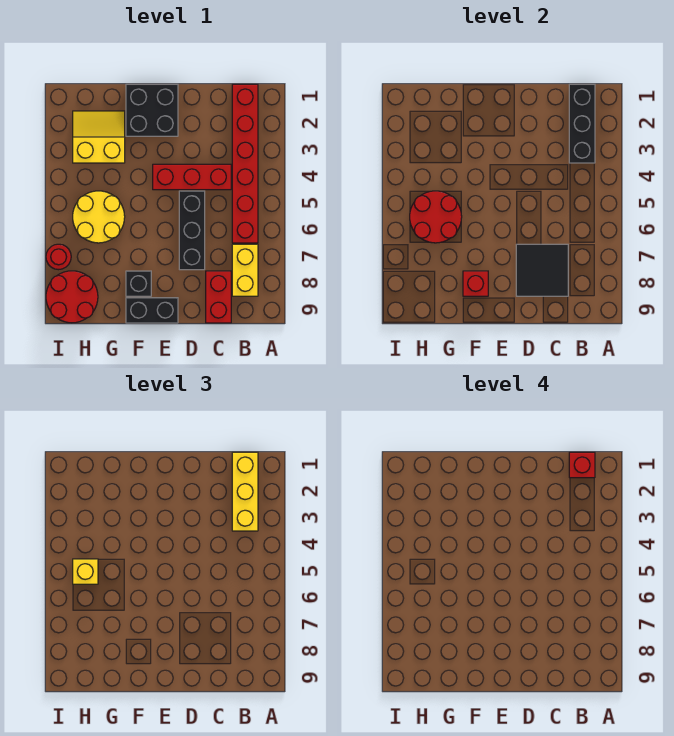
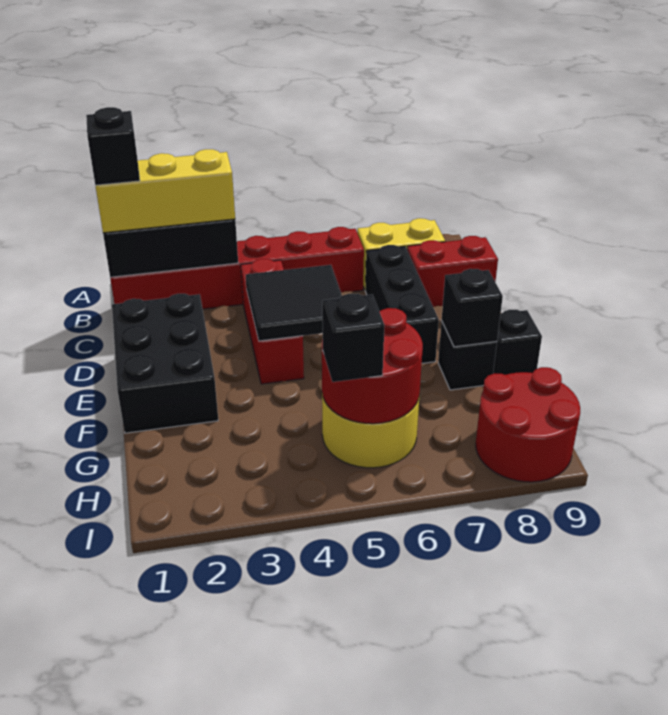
red 1x1 brick [569,452,595,478] -> black 1x1 brick [86,107,140,185]
black 2x2 tile [516,244,568,296] -> black 2x2 tile moved to [246,265,342,341]
black 1x3 brick [179,191,205,270] -> black 1x3 brick turned to [365,245,439,363]
black 2x2 brick [126,84,178,136] -> black 2x3 brick [112,294,218,433]
black 1x2 brick [126,298,178,323] -> black 1x1 brick [493,310,542,375]
red 1x1 brick [463,271,488,296] -> black 1x1 brick [442,269,503,347]
yellow 2x2 slope [73,111,125,163] -> none
yellow 1x1 brick [73,559,98,584] -> black 1x1 brick [322,294,384,382]
red 1x1 round brick [46,244,71,270] -> none

